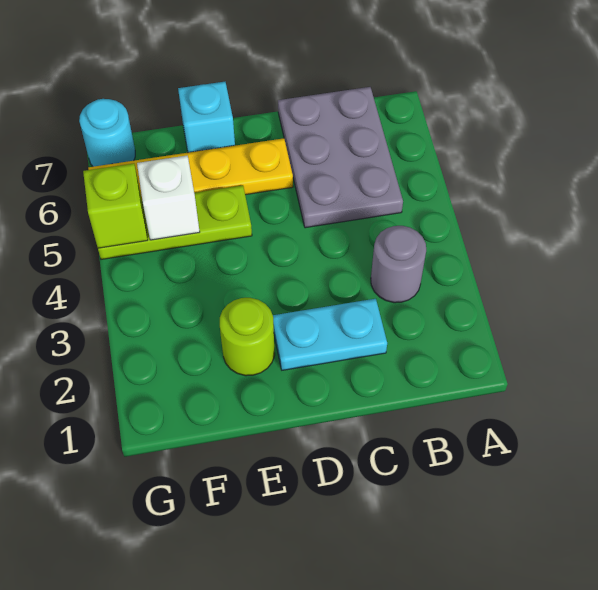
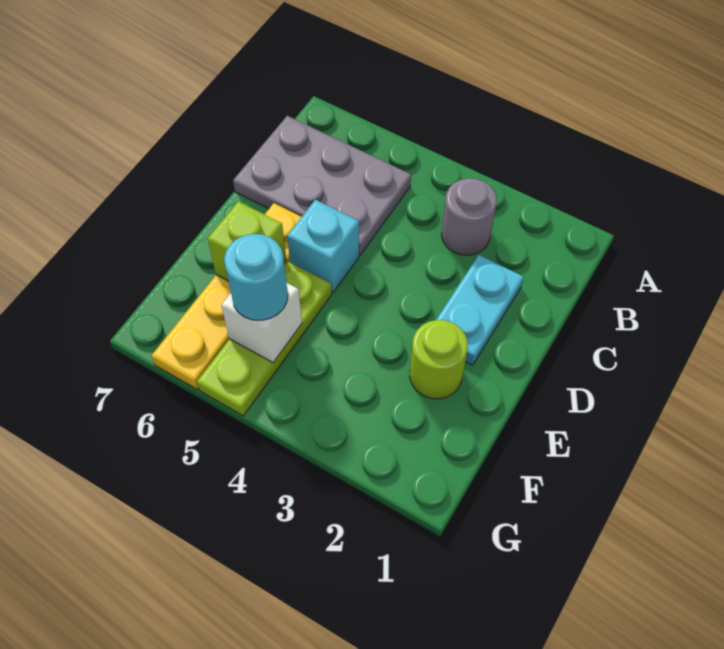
cyan 1x1 brick [178,82,235,152] -> cyan 1x1 brick moved to [287,200,359,292]
lime 1x1 brick [83,163,147,248] -> lime 1x1 brick moved to [208,201,286,281]
cyan 1x1 round brick [79,99,135,167] -> cyan 1x1 round brick moved to [224,234,288,320]

